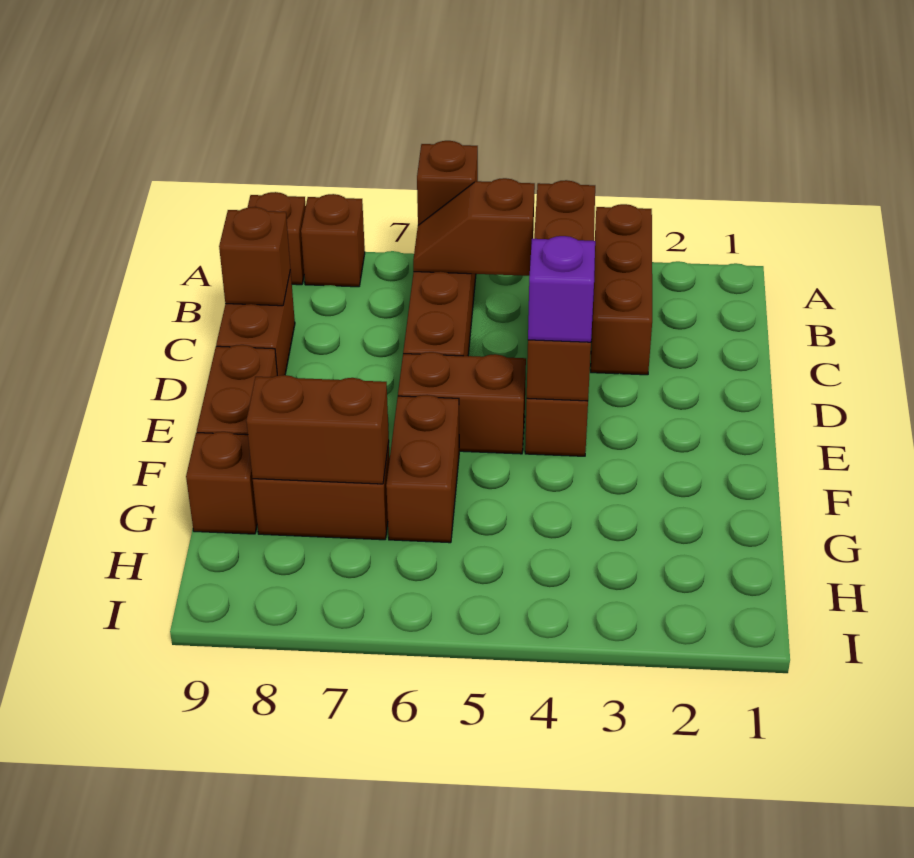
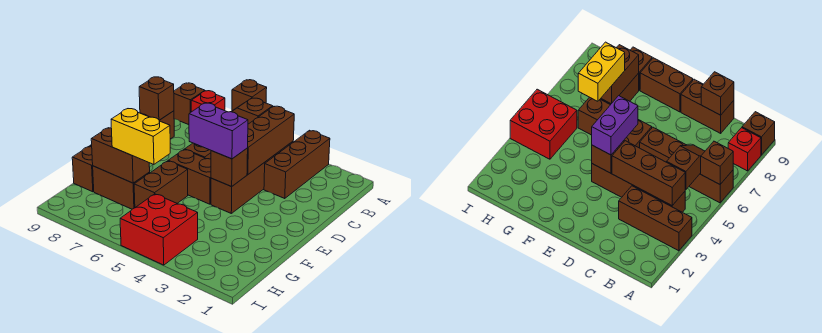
brown 1x1 brick [301,194,365,287] -> red 1x1 brick [191,91,225,112]
purple 1x1 brick [528,236,595,342] -> purple 1x2 brick [189,103,248,159]
none -> yellow 1x2 brick [111,109,170,164]
none -> red 2x2 brick [120,194,198,265]

